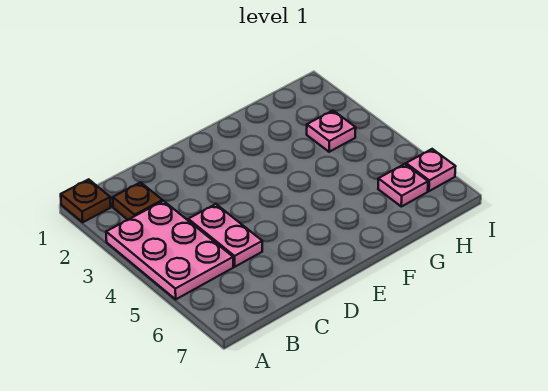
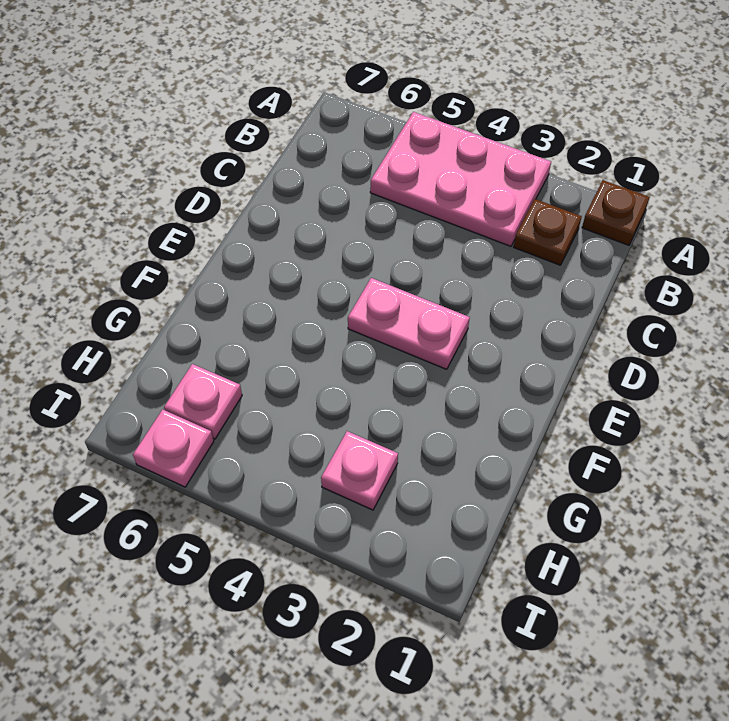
pink 1x2 plate [188,204,262,267] -> pink 1x2 plate moved to [348,278,470,369]

